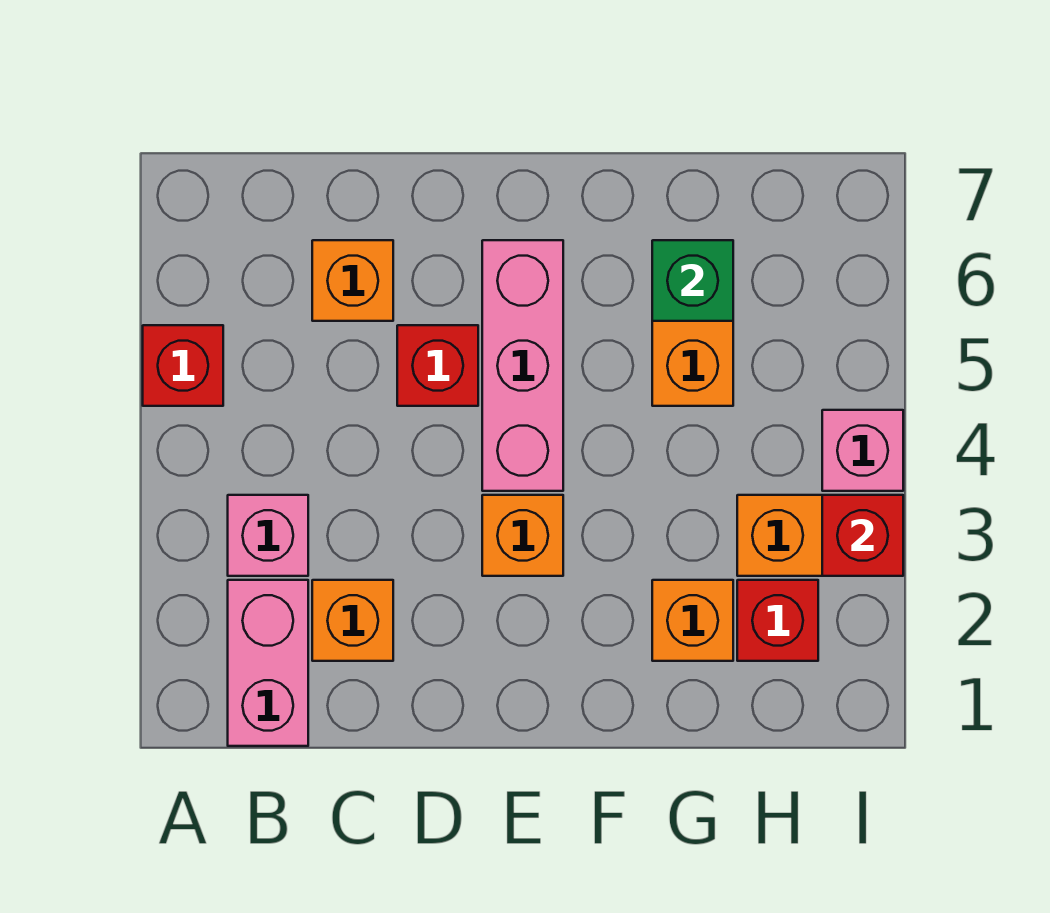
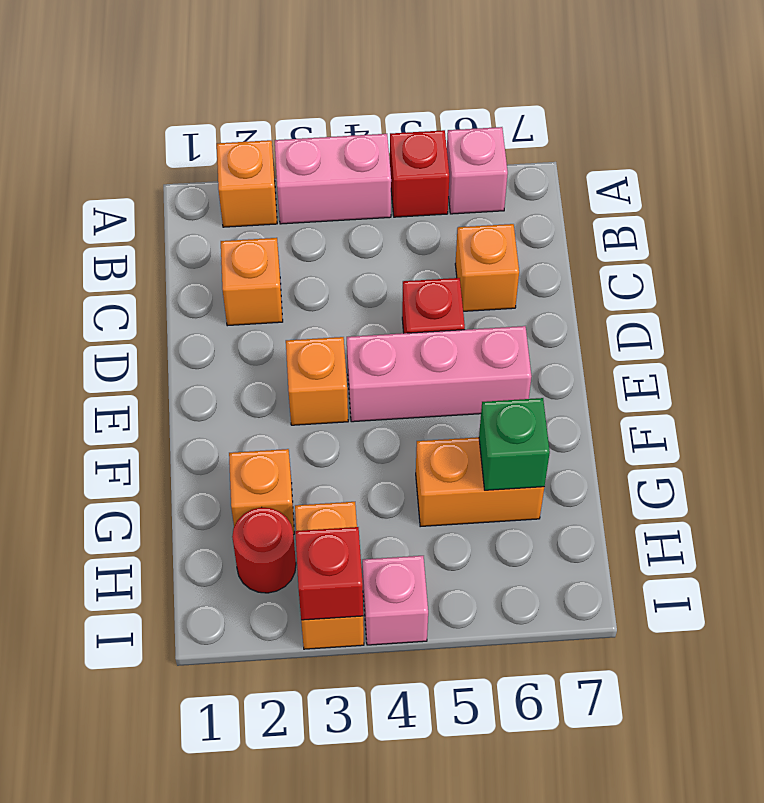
none -> orange 1x1 brick [217,140,277,227]
pink 1x2 brick [228,580,308,746] -> pink 1x2 brick moved to [275,134,391,224]
pink 1x1 brick [228,495,308,576] -> pink 1x1 brick moved to [447,127,508,214]
red 1x1 brick [737,580,818,661] -> red 1x1 round brick [232,507,296,593]

